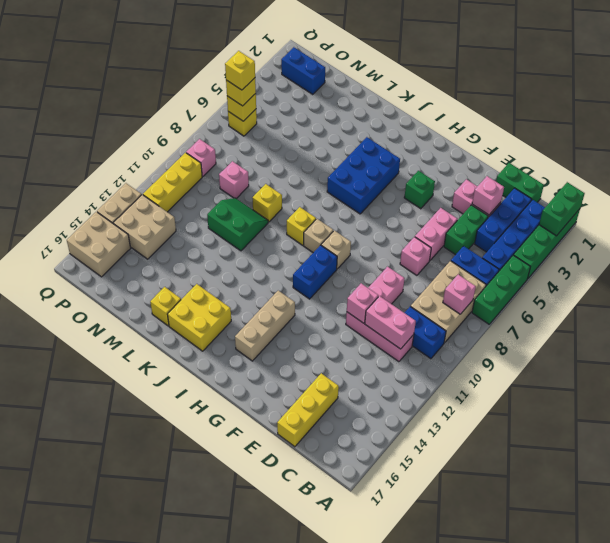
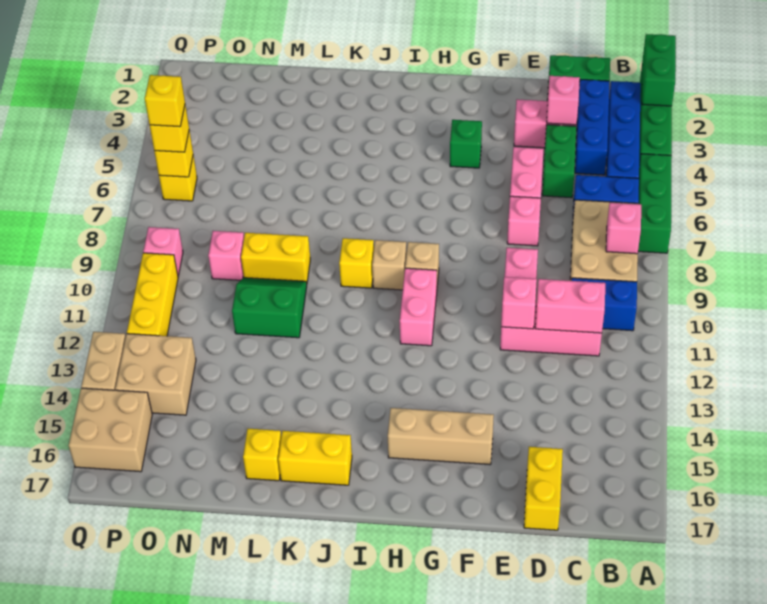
yellow 1x3 brick [277,373,339,447] -> yellow 1x2 brick [524,447,563,530]
blue 1x2 brick [293,245,337,299] -> pink 1x2 brick [400,268,437,346]
tan 1x3 brick [235,291,295,361] -> tan 1x3 brick turned to [388,408,494,464]
blue 2x3 brick [327,137,400,214] -> none
yellow 2x2 brick [167,284,231,351] -> yellow 1x2 brick [278,431,352,485]
yellow 1x1 brick [253,184,282,222] -> yellow 1x2 brick [241,233,310,282]
blue 1x2 brick [281,47,325,94] -> none

